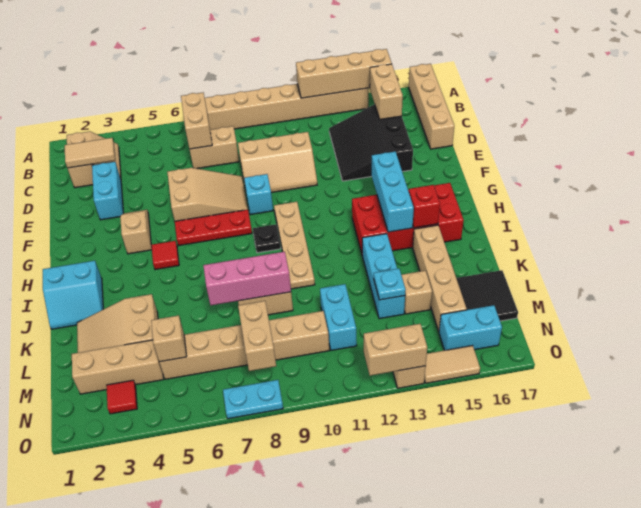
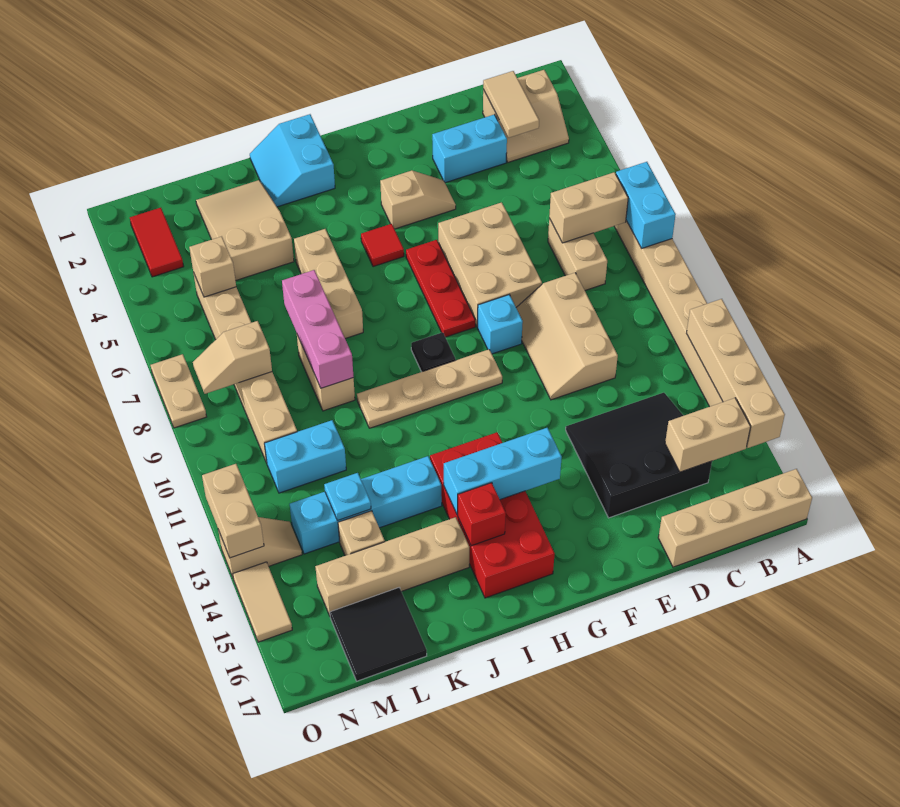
tan 2x3 slope [167,168,248,221] -> tan 2x3 brick [438,202,542,327]
cyan 1x3 brick [362,234,405,319] -> cyan 1x4 brick [290,456,442,554]
tan 1x3 brick [72,340,164,394] -> tan 1x3 brick moved to [294,229,363,339]
tan 1x2 brick [238,301,276,371] -> tan 1x2 slope [193,321,272,394]
red 1x1 tile [106,380,137,414] -> red 1x2 tile [130,208,184,277]
cyan 1x2 brick [439,305,502,350] -> cyan 1x2 brick moved to [616,162,676,248]
cyan 1x2 plate [223,380,283,419] -> tan 1x2 plate [151,354,207,428]

